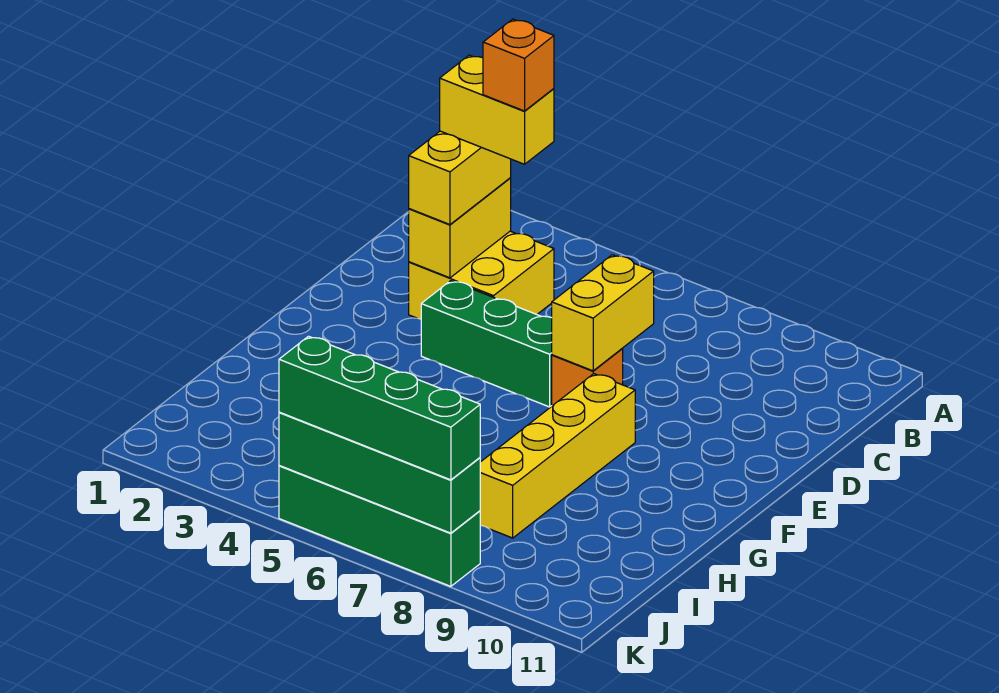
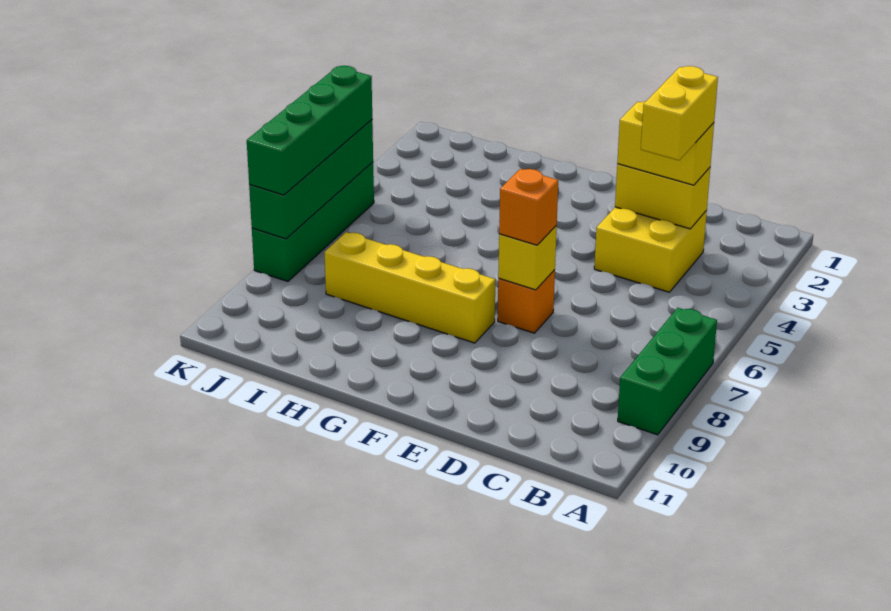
orange 1x1 brick [483,19,554,111] -> orange 1x1 brick moved to [499,169,558,245]
yellow 1x2 brick [552,255,654,371] -> yellow 1x1 brick [498,226,557,290]
green 1x3 brick [421,281,552,407] -> green 1x3 brick moved to [618,308,717,435]

